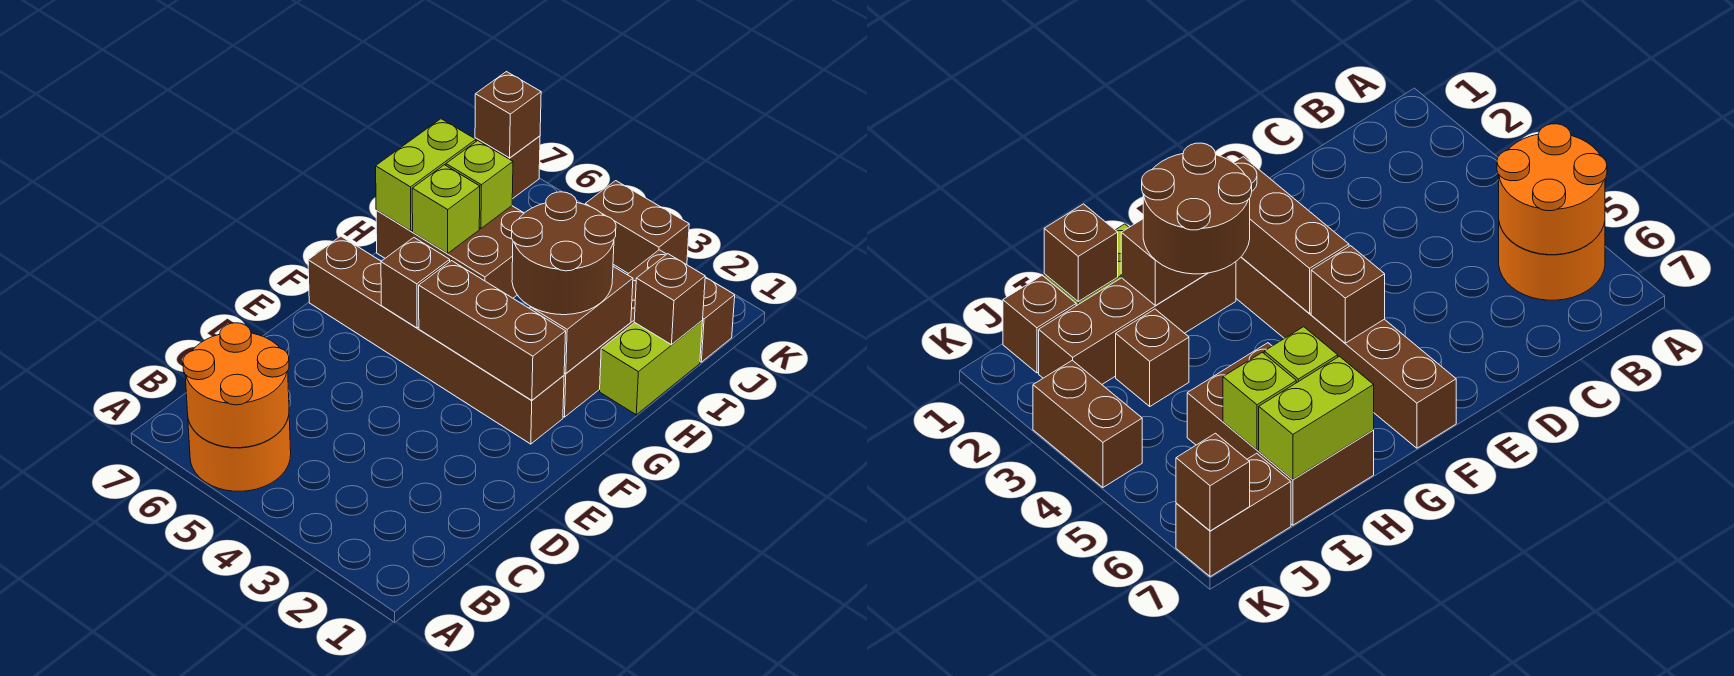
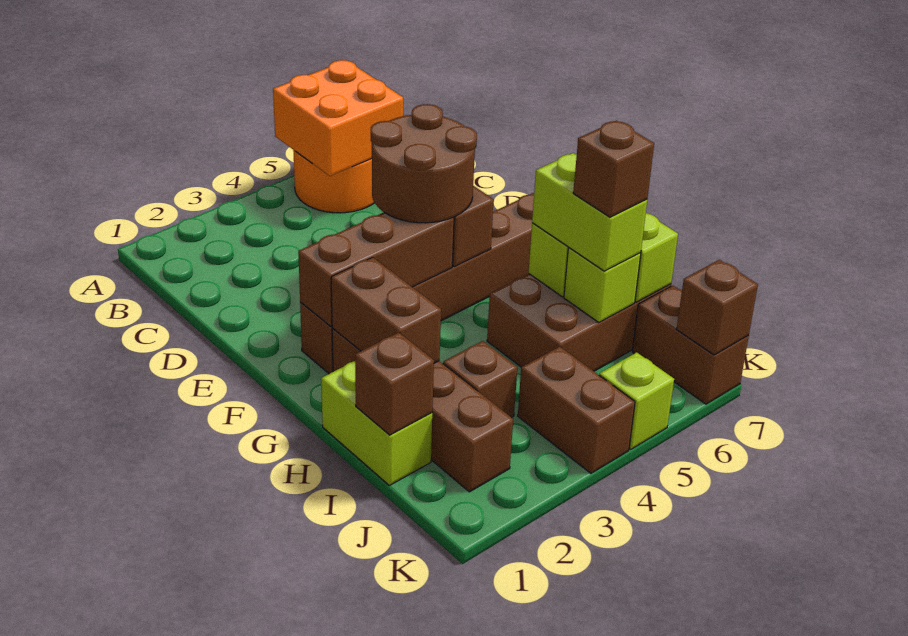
orange 2x2 round brick [183,323,289,448] -> orange 2x2 brick [273,60,403,176]
brown 2x2 round brick [511,192,616,315] -> brown 2x2 round brick moved to [371,104,477,223]
none -> lime 1x2 brick [532,153,647,271]
brown 1x1 brick [700,277,735,362] -> brown 1x1 brick moved to [573,121,654,217]
brown 1x2 brick [585,181,689,274] -> brown 1x2 brick turned to [518,347,635,473]
none -> lime 1x1 brick [599,352,674,449]

